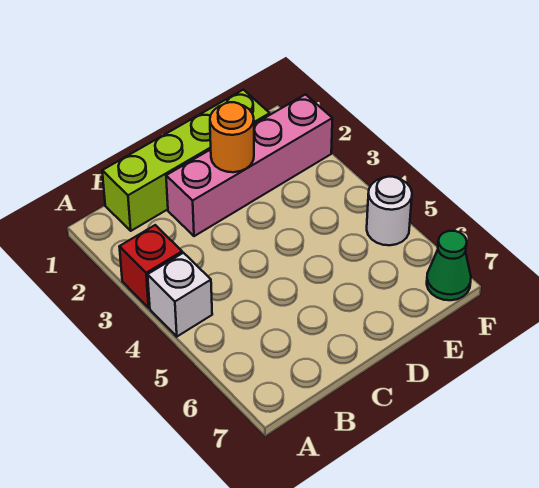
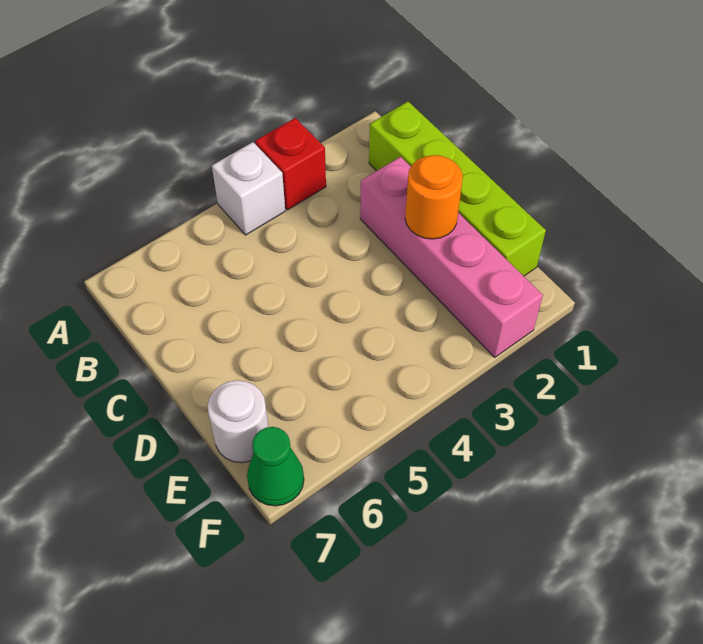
white 1x1 round brick [367,177,412,245] -> white 1x1 round brick moved to [208,380,268,463]

